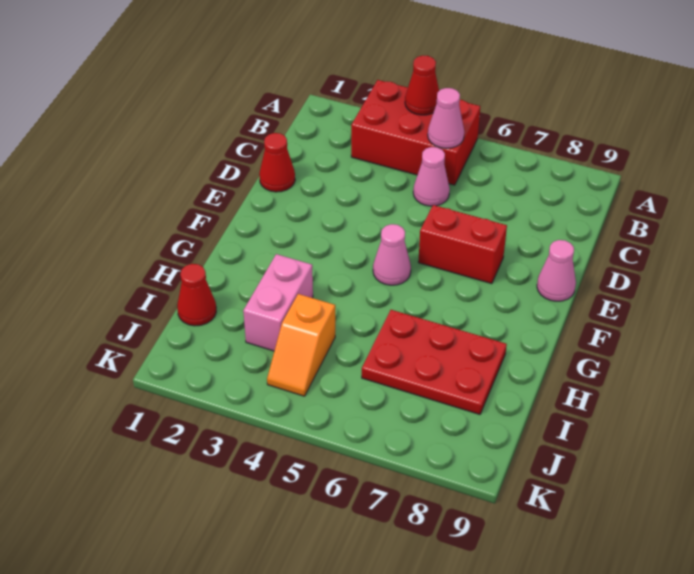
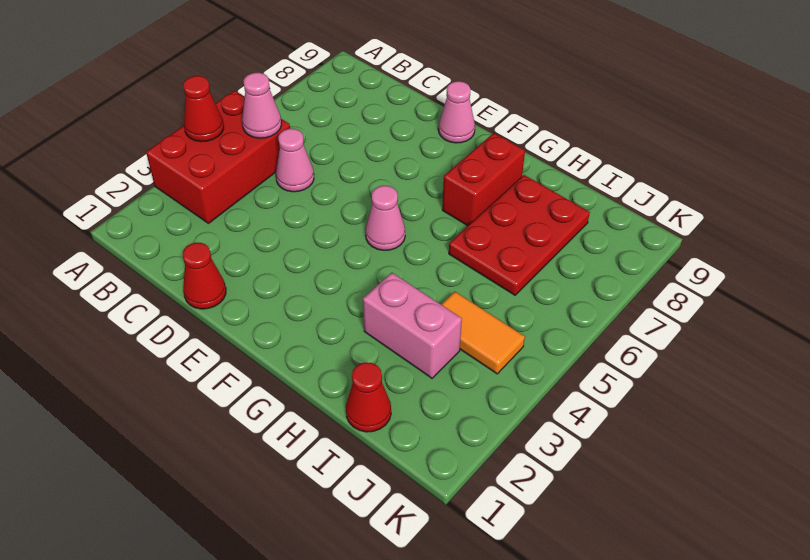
red 1x2 brick [418,205,507,284] -> red 1x2 brick moved to [442,133,525,226]
orange 1x2 slope [267,294,335,396] -> orange 1x2 tile [441,291,525,374]

